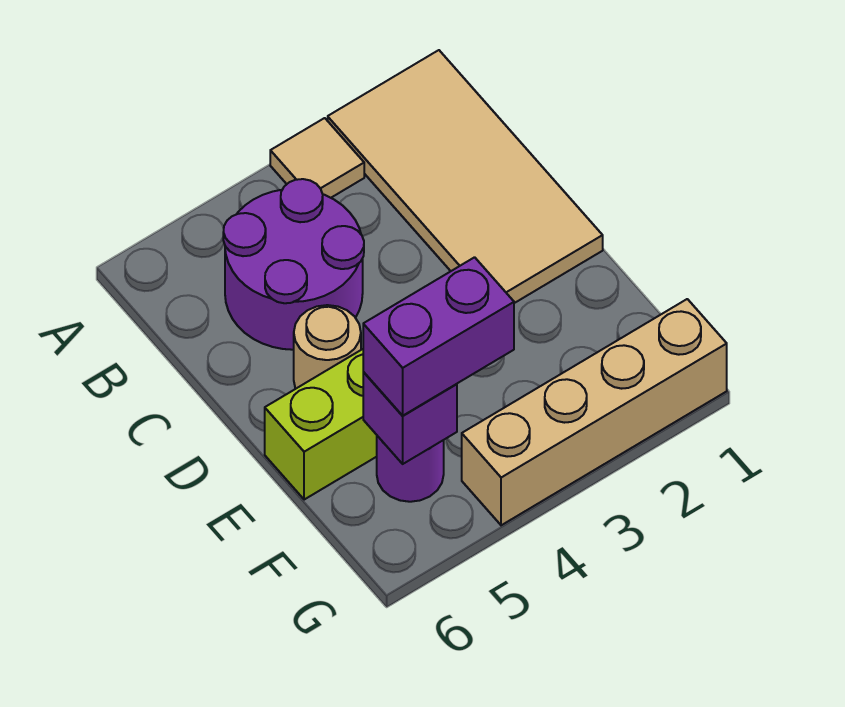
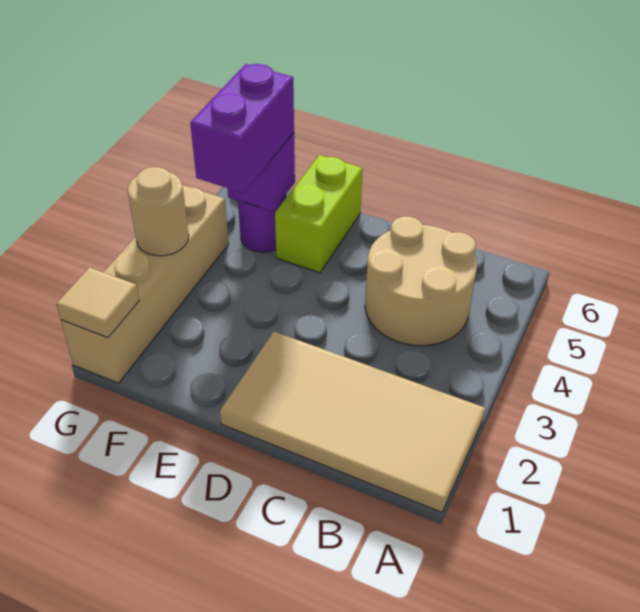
tan 1x1 tile [270,118,364,198] -> tan 1x1 tile moved to [56,268,139,338]
purple 2x2 round brick [223,179,364,350] -> tan 2x2 round brick [365,216,477,346]
tan 1x1 round brick [294,305,361,389] -> tan 1x1 round brick moved to [127,167,189,256]

